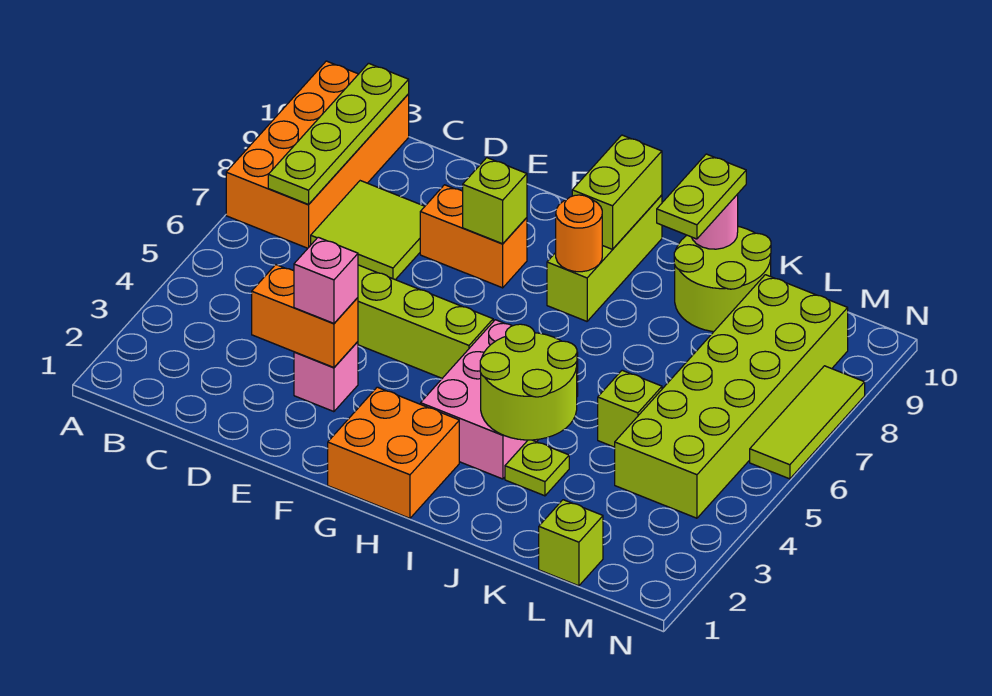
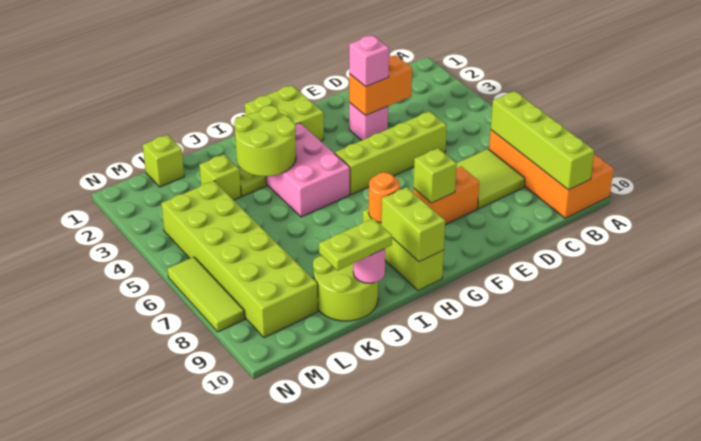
lime 1x4 plate [268,63,409,204] -> lime 1x4 brick [491,91,594,190]
orange 2x2 brick [328,387,459,518] -> lime 2x2 brick [245,85,324,141]
lime 1x2 plate [657,154,746,239] -> lime 1x2 plate turned to [319,219,392,270]
lime 1x1 brick [598,370,662,447] -> lime 1x1 brick moved to [199,154,241,200]

